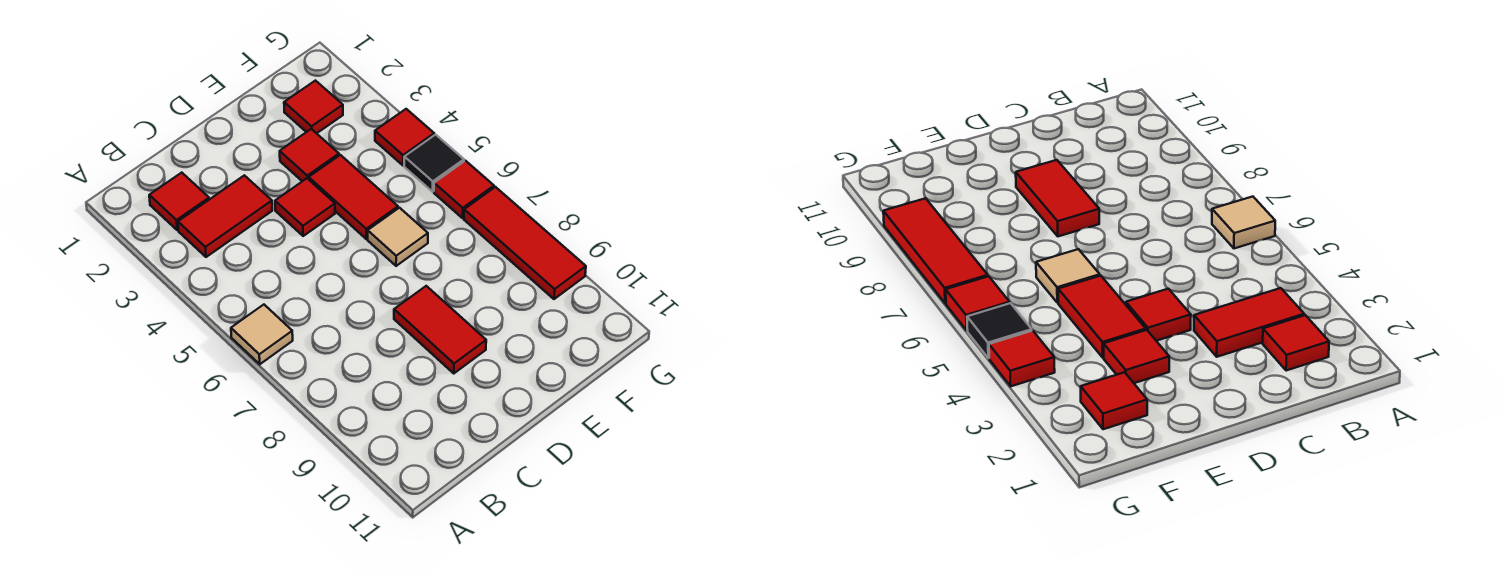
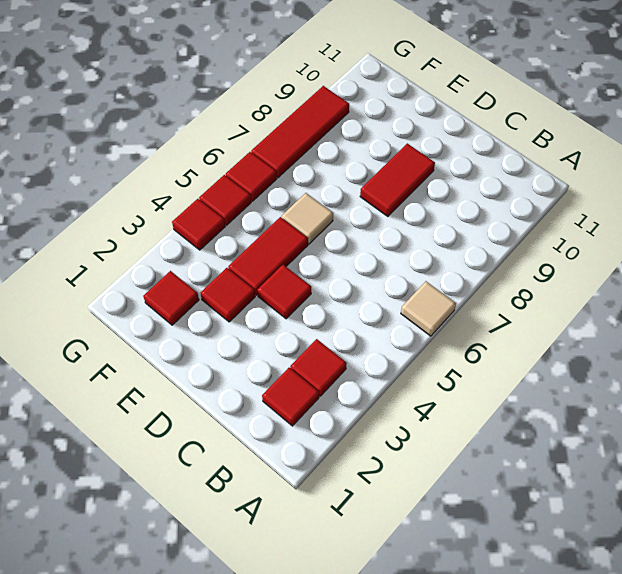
red 1x2 tile [178,175,272,257] -> red 1x1 tile [290,339,347,396]
black 1x1 tile [404,135,464,192] -> red 1x1 tile [199,175,251,225]

